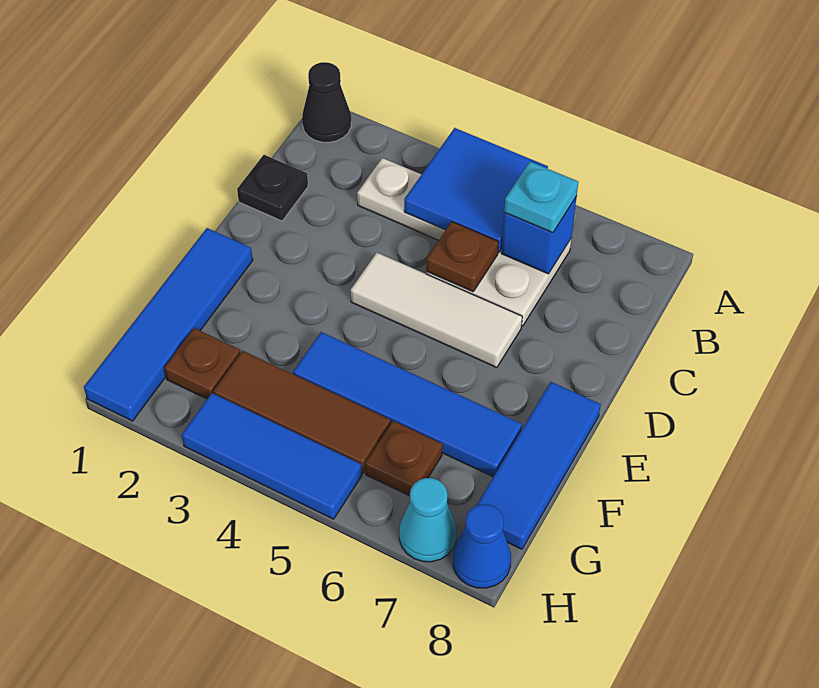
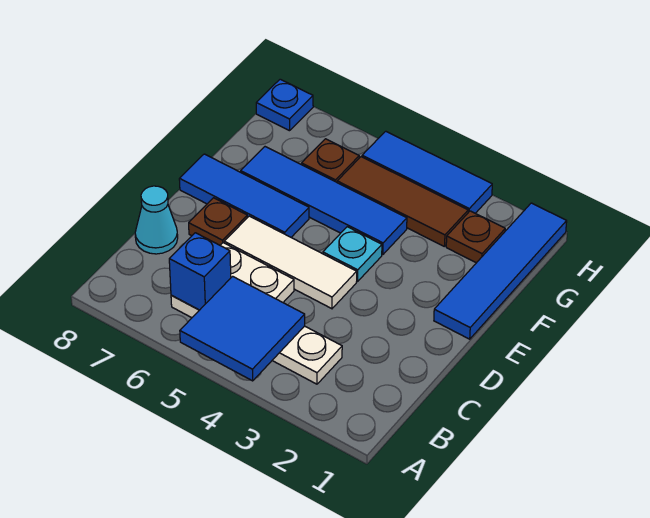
black 1x1 cone [302,62,351,142] -> none
cyan 1x1 plate [504,162,578,233] -> cyan 1x1 plate moved to [323,227,382,281]
black 1x1 plate [237,155,308,221] -> none
brown 1x1 plate [426,222,499,292] -> brown 1x1 plate moved to [189,198,248,245]
blue 1x3 tile [476,382,601,549] -> blue 1x3 tile turned to [179,154,309,237]
cyan 1x1 cone [399,478,457,562] -> cyan 1x1 cone moved to [135,186,178,254]
blue 1x1 cone [453,504,511,588] -> blue 1x1 plate [256,79,313,131]

